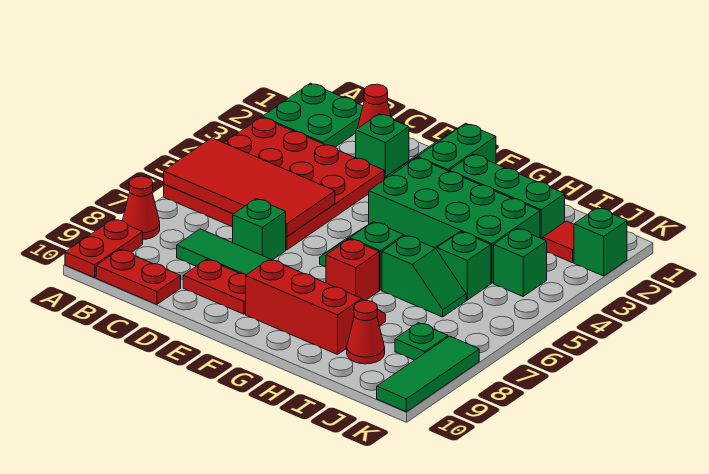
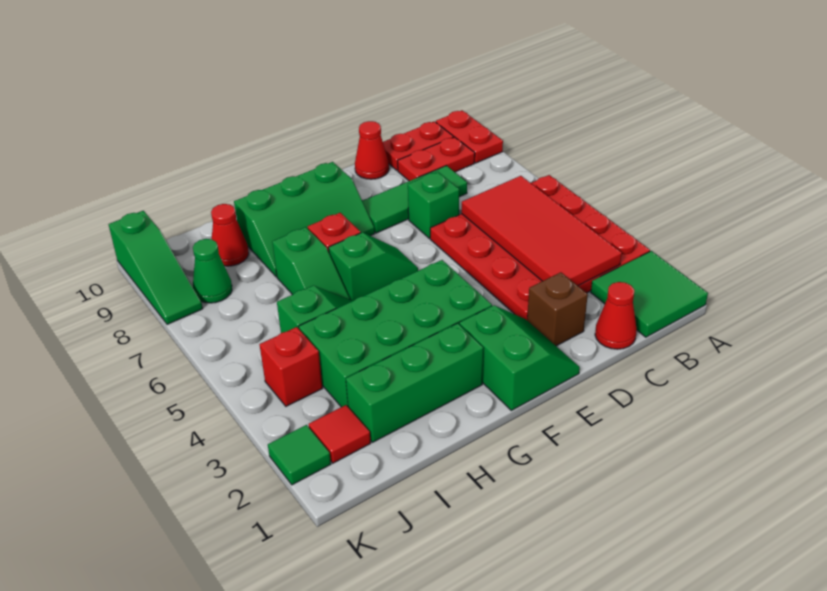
green 2x2 plate [262,83,363,147] -> green 2x2 tile [591,251,708,337]
red 2x4 tile [164,138,335,237] -> red 2x4 tile turned to [462,176,622,286]
red 1x1 cone [122,176,160,239] -> red 1x1 cone moved to [355,121,389,179]
green 1x1 brick [356,114,409,180] -> brown 1x1 brick [527,272,588,346]
red 1x2 plate [183,259,246,314] -> red 1x2 plate moved to [398,137,475,181]
red 2x3 slope [246,259,386,355] -> green 2x3 slope [234,162,375,277]
green 1x2 slope [382,235,466,317] -> green 1x2 slope turned to [272,227,350,299]
green 1x1 brick [494,228,547,296] -> red 1x1 brick [260,327,323,406]
green 1x1 plate [395,323,448,360] -> green 1x1 cone [193,239,232,303]
green 1x1 brick [574,208,627,276] -> green 1x1 tile [268,425,331,485]
green 1x3 tile [377,336,479,412] -> green 1x3 slope [109,211,203,324]

